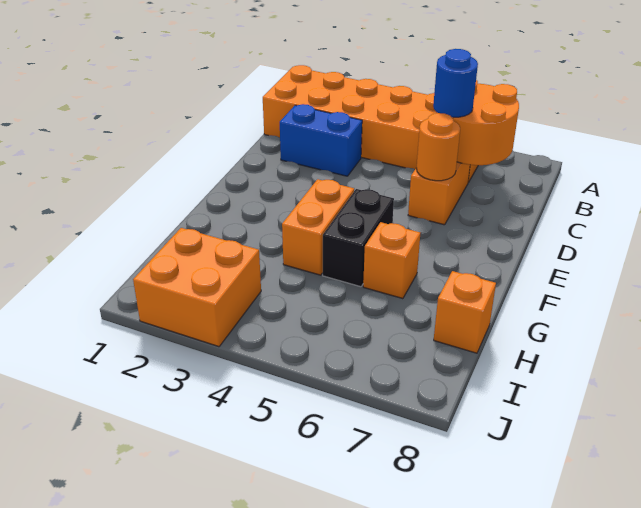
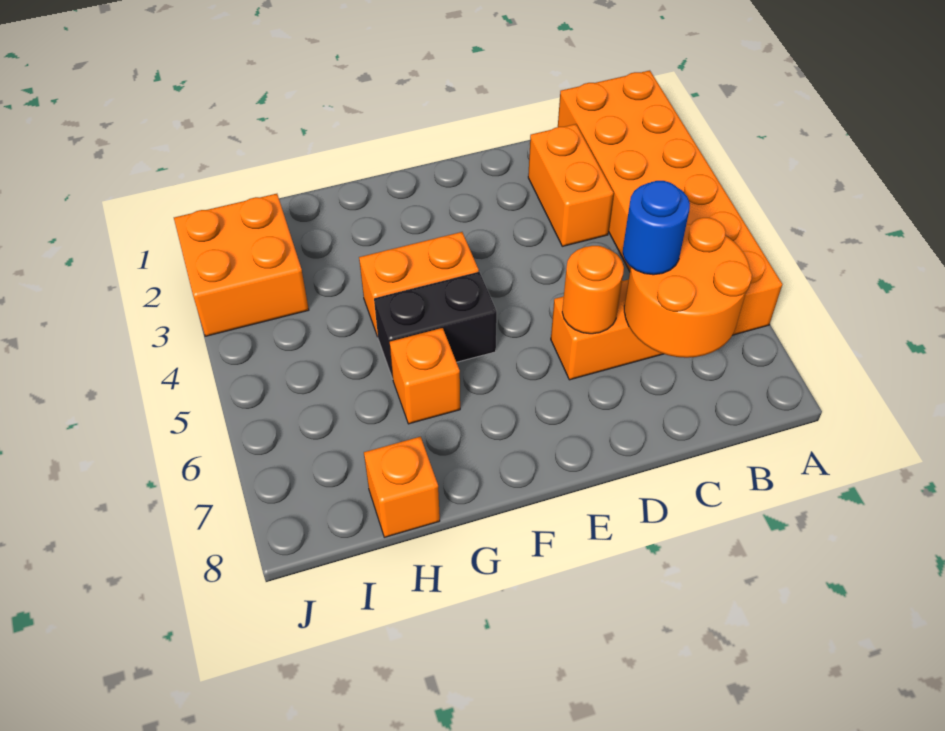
blue 1x2 brick [280,104,362,176] -> orange 1x2 brick [528,124,613,246]

